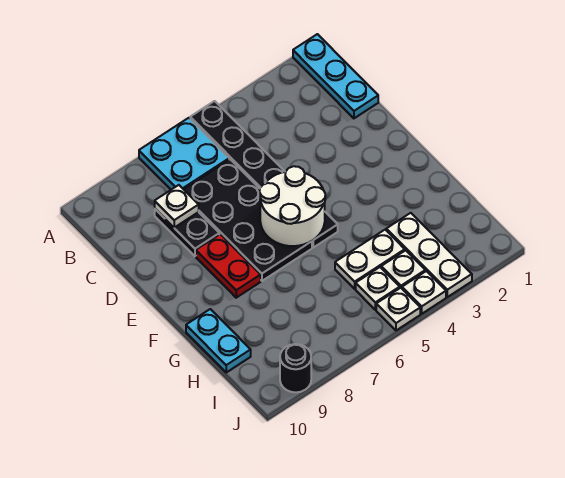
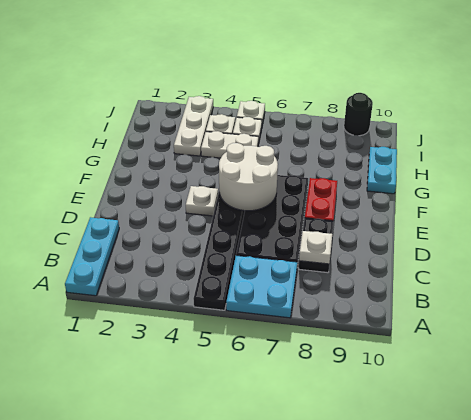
white 1x1 plate [402,271,446,314] -> white 1x1 plate moved to [186,186,218,216]

